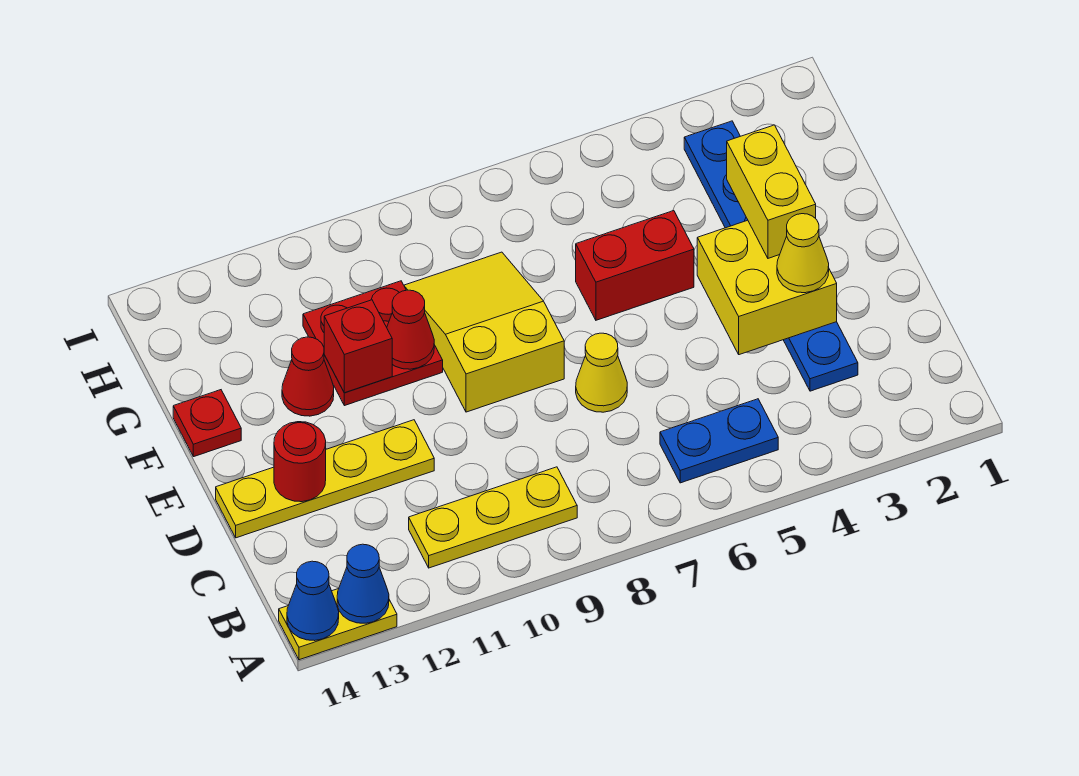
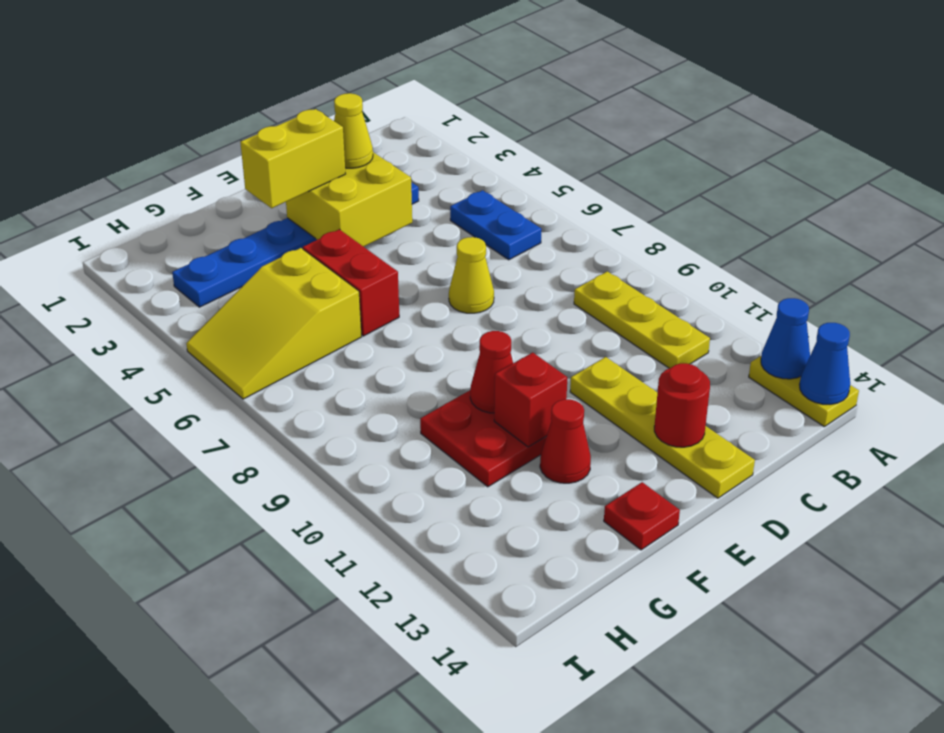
yellow 2x3 slope [404,252,564,412] -> yellow 2x3 slope moved to [186,248,362,399]

